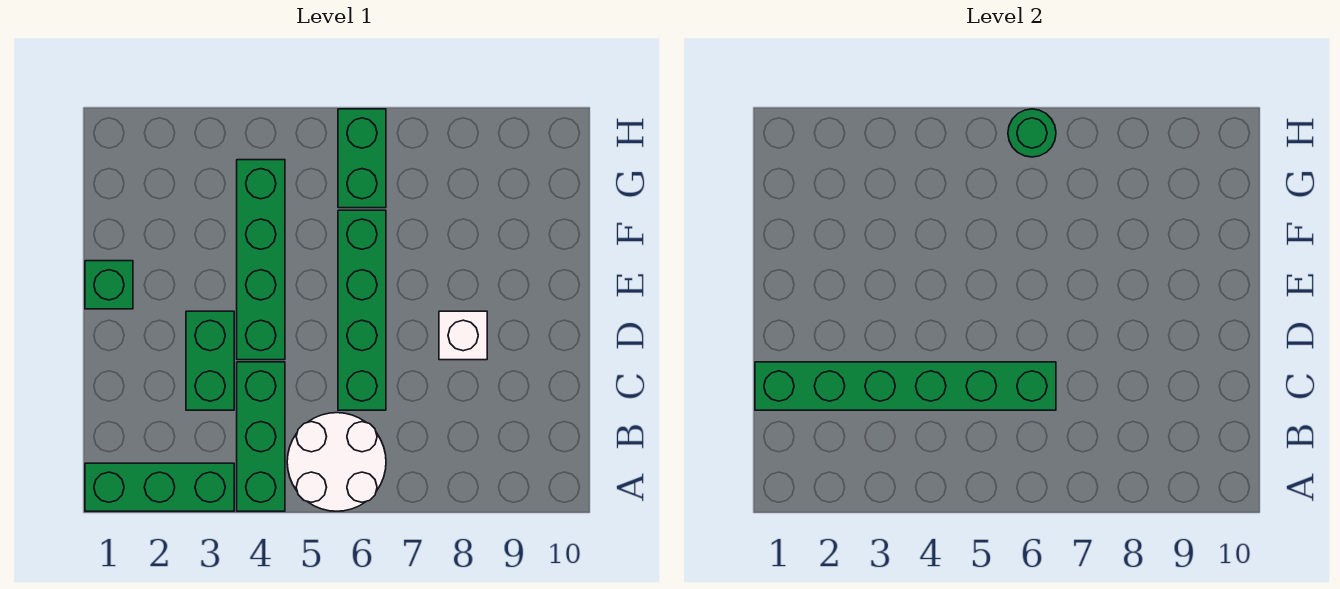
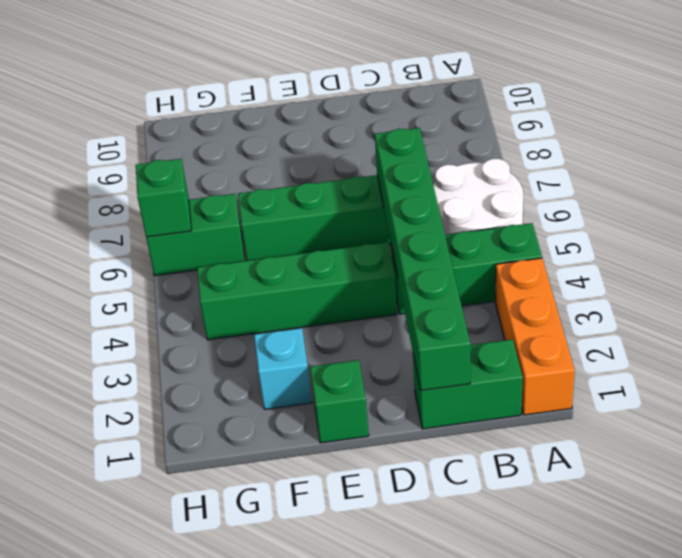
green 1x3 brick [85,463,234,511] -> orange 1x3 brick [495,258,575,415]
green 1x2 brick [186,311,234,410] -> green 1x2 brick moved to [413,339,523,429]
white 1x1 brick [439,311,487,360] -> none
none -> cyan 1x1 brick [254,328,312,409]
green 1x1 round brick [1008,109,1056,157] -> green 1x1 brick [136,159,191,237]

